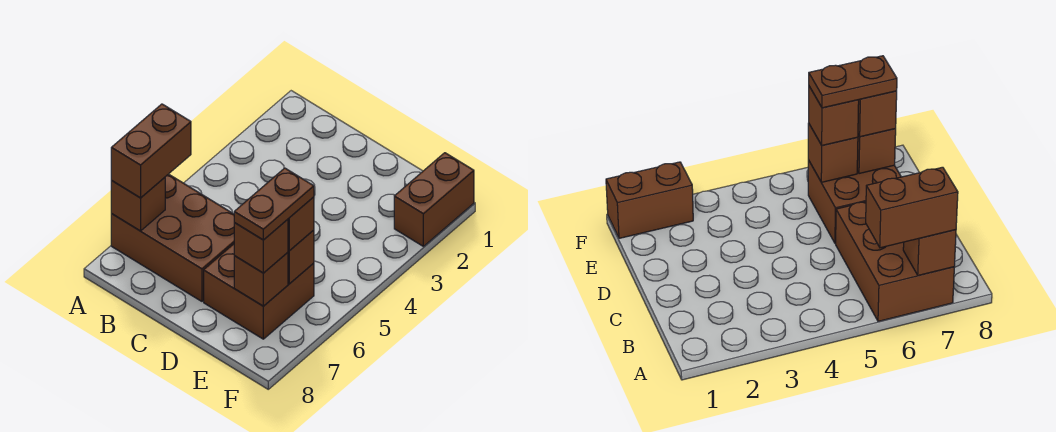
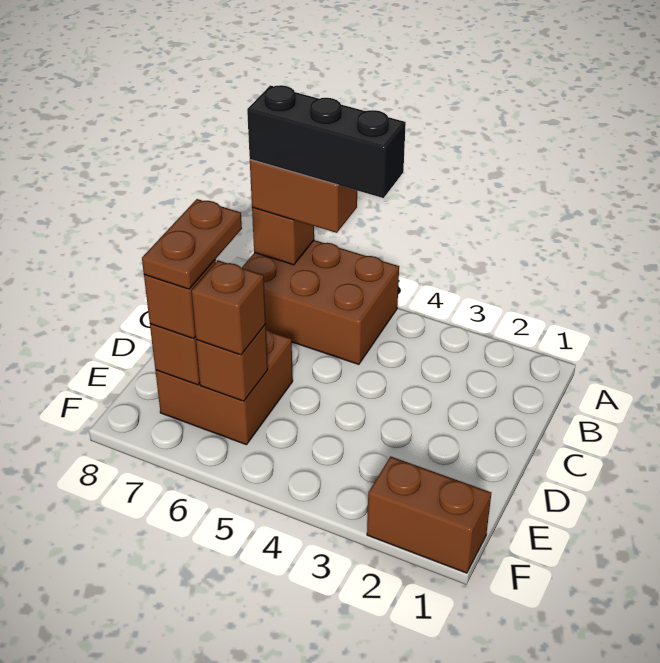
none -> black 1x3 brick [247,85,406,198]
brown 2x3 brick [111,174,234,301] -> brown 2x3 brick turned to [242,240,399,364]
brown 1x2 plate [234,168,314,240] -> brown 1x2 plate turned to [142,199,242,289]

